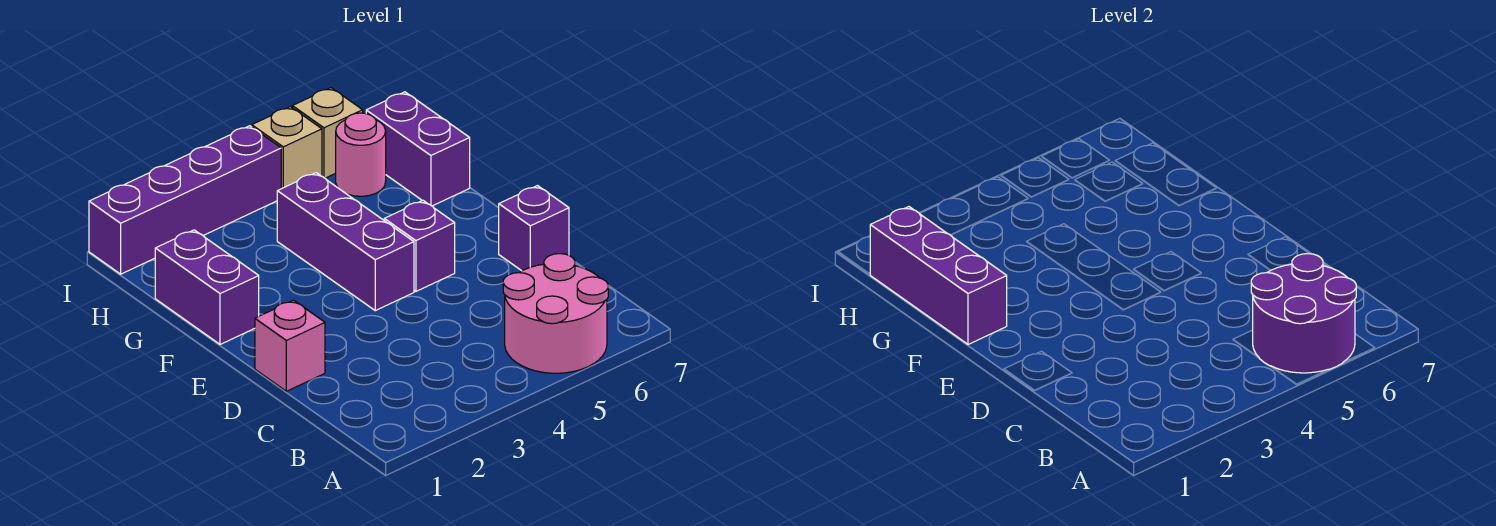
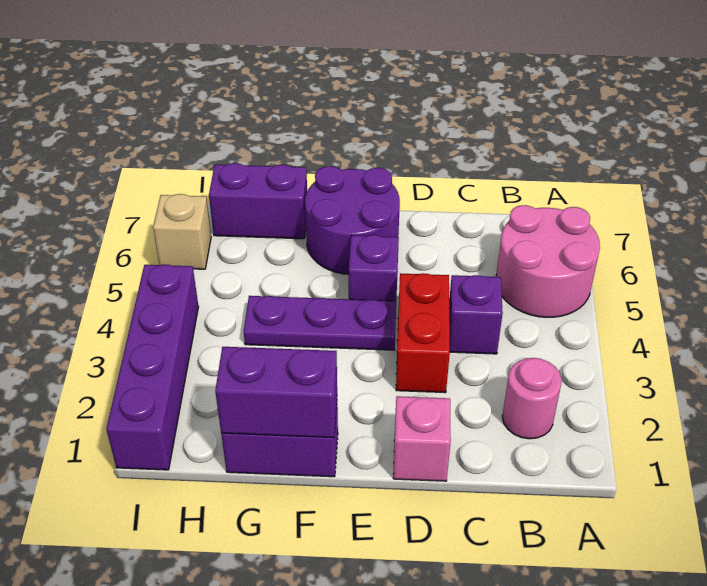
purple 2x2 round brick [1251,254,1356,373] -> purple 2x2 round brick moved to [305,166,400,274]
none -> red 1x2 brick [396,273,450,393]
purple 1x1 brick [499,186,569,271] -> purple 1x1 brick moved to [449,275,503,354]
purple 1x3 brick [277,173,414,311] -> purple 1x3 plate [244,296,396,350]
purple 1x3 brick [870,207,1007,344] -> purple 1x2 brick [215,347,337,438]
pink 1x1 round brick [336,113,386,196] -> pink 1x1 round brick moved to [502,358,562,439]
tan 1x1 brick [252,107,322,189] -> none

